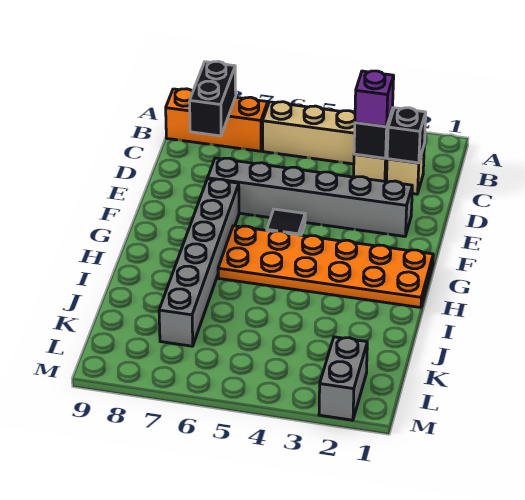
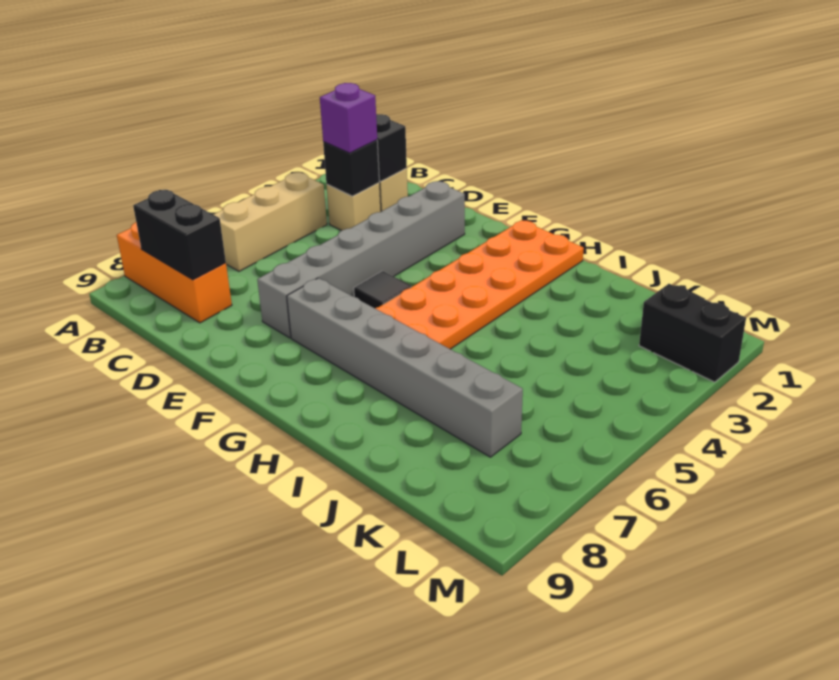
orange 1x3 brick [166,89,268,151] -> orange 1x3 brick turned to [117,222,232,323]
grey 1x2 brick [319,337,367,420] -> black 1x2 brick [639,284,746,382]

